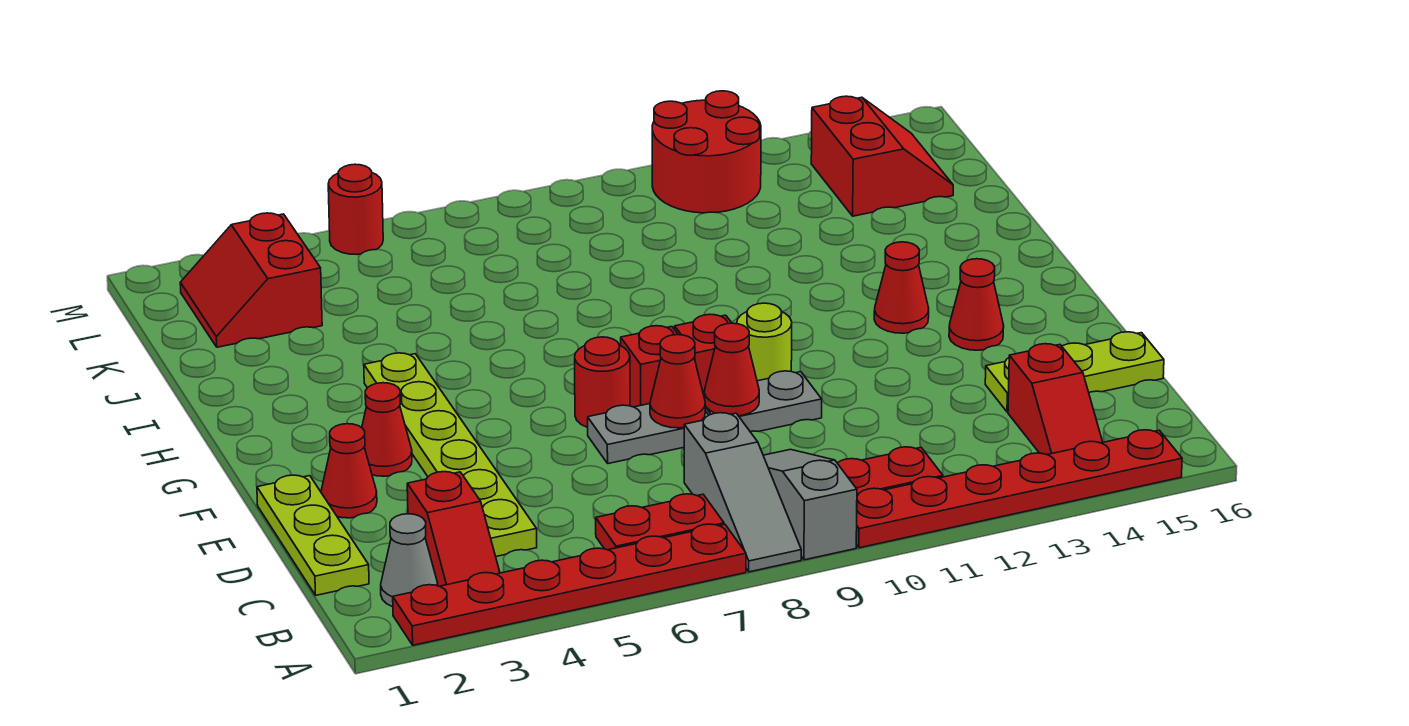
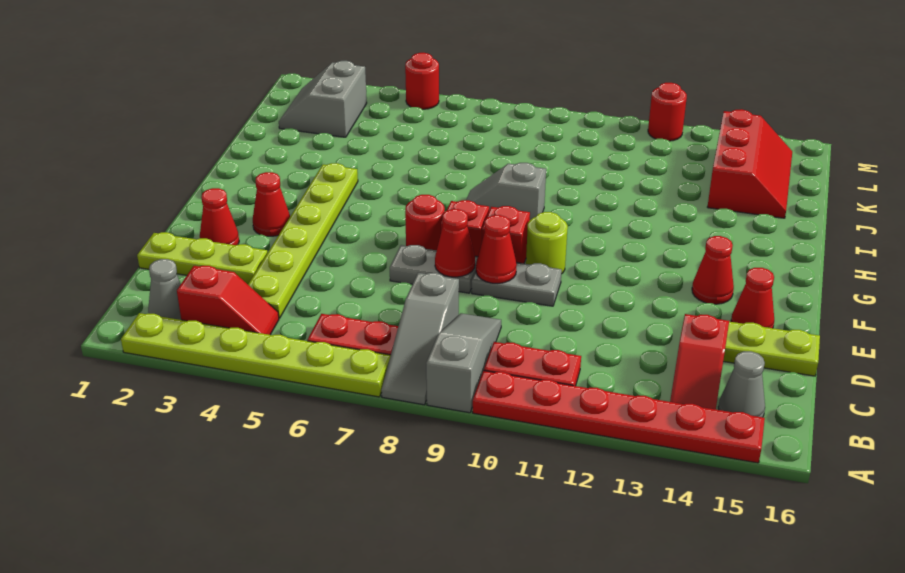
red 1x6 plate [393,524,746,645] -> lime 1x6 plate [121,313,391,397]
red 1x2 slope [407,472,500,586] -> red 1x2 slope turned to [177,266,279,335]
none -> grey 1x1 cone [718,351,765,417]
lime 1x3 plate [257,475,369,595] -> lime 1x3 plate turned to [137,232,268,284]
red 1x1 cone [874,242,929,333] -> red 1x1 cone moved to [731,268,774,328]
none -> grey 1x2 slope [466,163,546,220]
red 2x2 slope [180,213,322,347] -> grey 2x2 slope [279,61,367,137]
red 2x2 slope [811,96,953,216] -> red 2x3 slope [708,109,792,218]
red 2x2 round brick [652,91,761,213] -> red 1x1 round brick [648,83,687,141]

